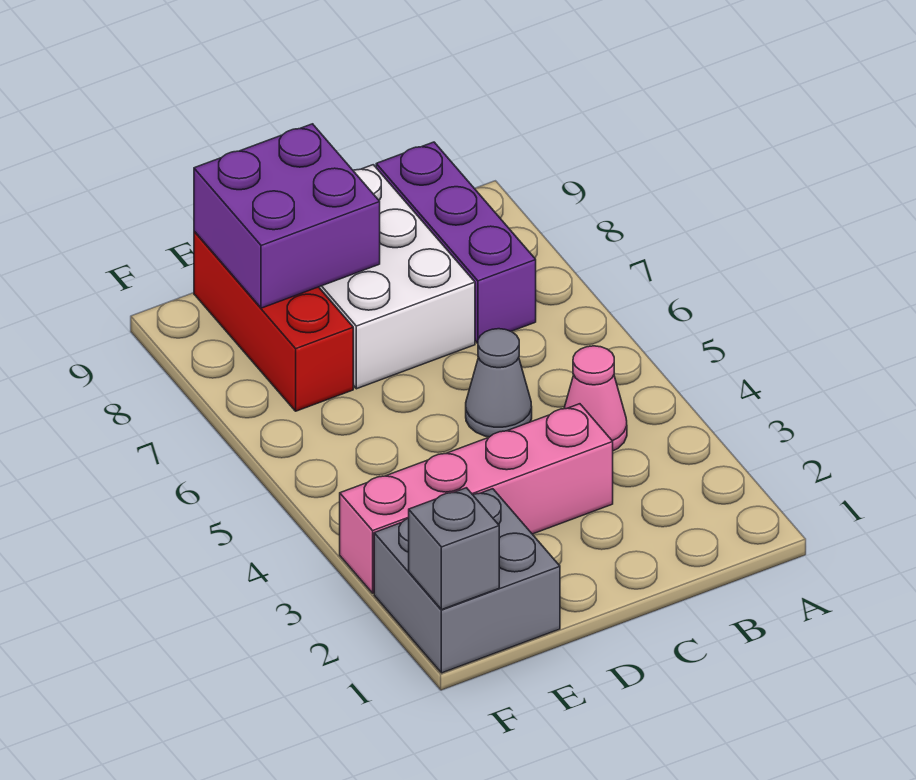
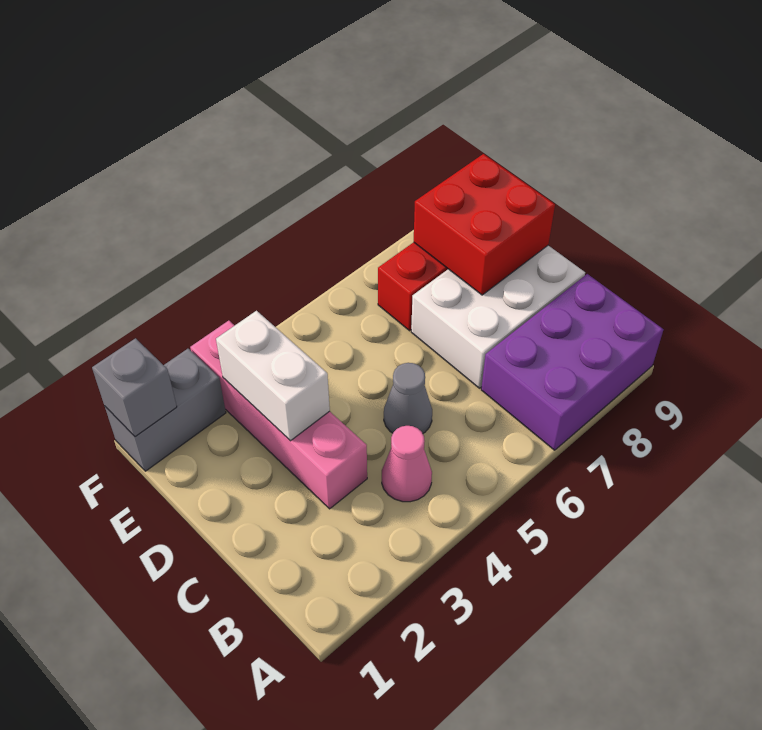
purple 1x3 brick [376,142,536,343] -> purple 2x3 brick [481,274,663,450]
none -> white 1x2 brick [216,311,330,441]
purple 2x2 brick [194,124,380,308] -> red 2x2 brick [414,154,555,295]
grey 2x2 brick [374,489,560,673] -> grey 1x2 brick [105,349,226,471]

